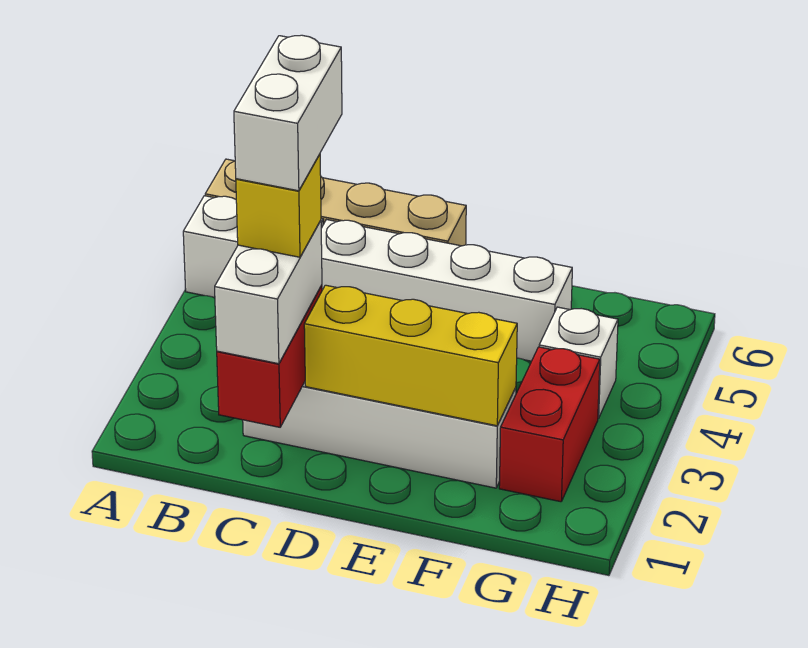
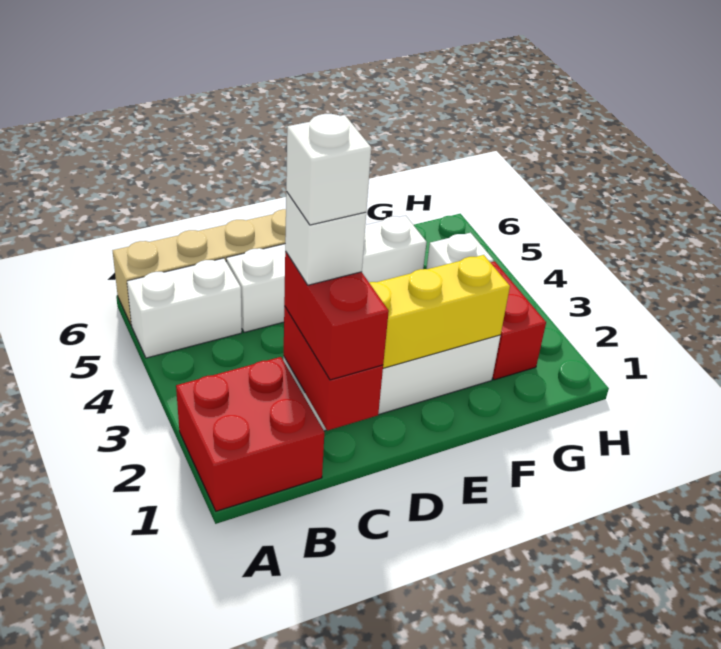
none -> red 2x2 brick [176,357,324,511]
white 1x2 brick [215,221,322,364] -> red 1x2 brick [284,251,389,380]
yellow 1x1 brick [236,154,321,257] -> white 1x1 brick [285,192,366,285]
white 1x2 brick [234,35,342,191] -> white 1x1 brick [286,114,371,225]

